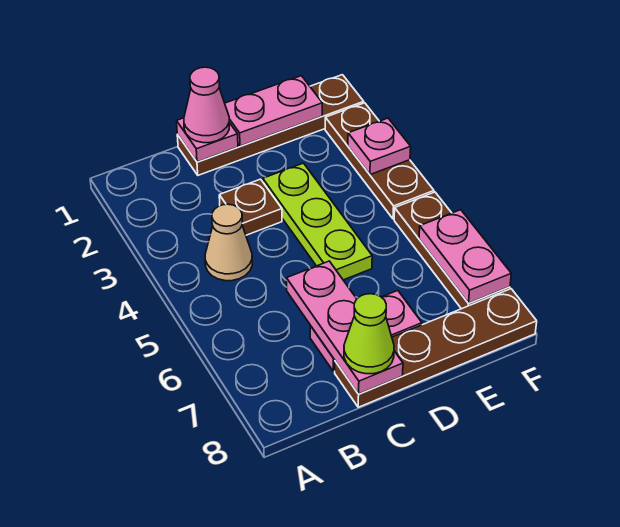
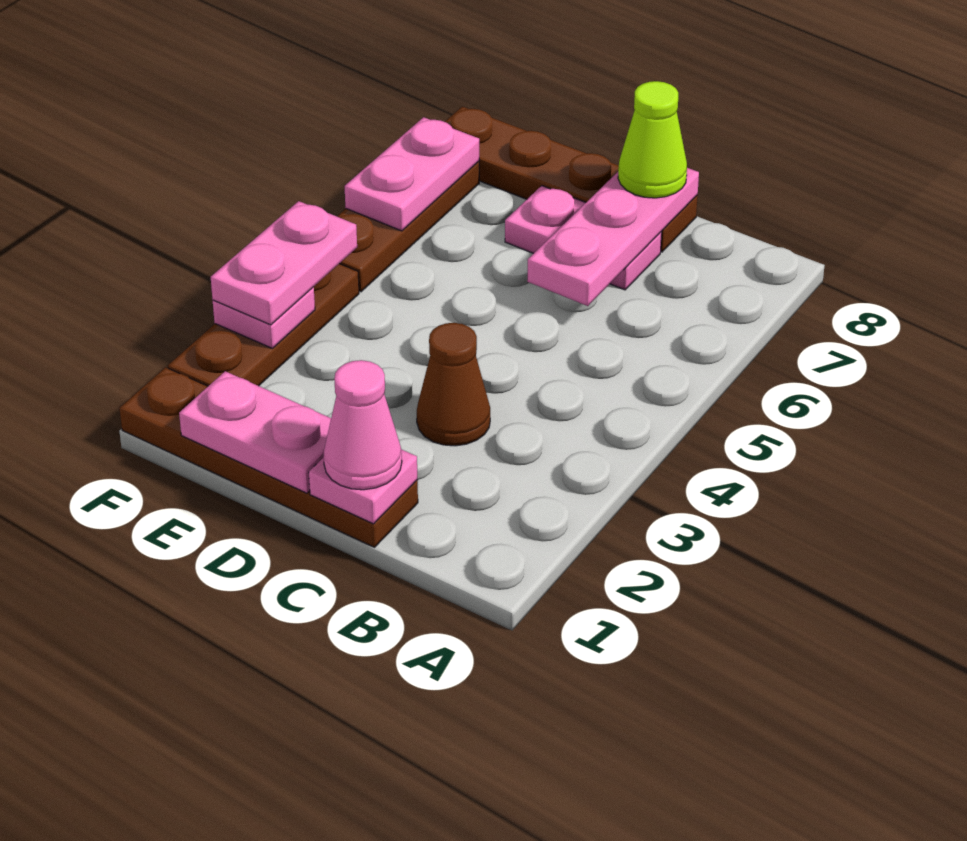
tan 1x1 cone [205,204,252,281] -> none
brown 1x1 plate [219,179,282,235] -> brown 1x1 cone [417,323,490,446]
lime 1x3 plate [263,163,372,280] -> none
none -> pink 1x2 plate [211,201,357,325]

